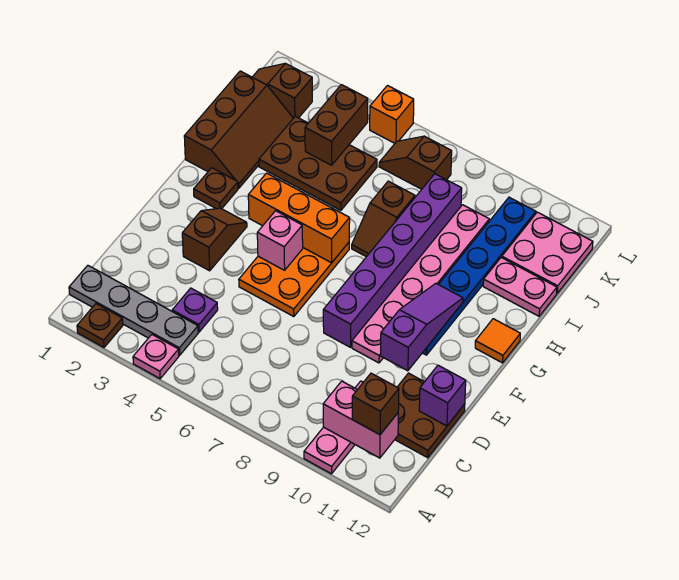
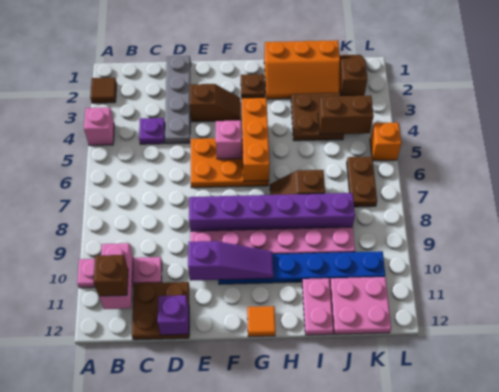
brown 1x1 plate [77,304,123,347] -> brown 1x1 tile [90,78,117,103]
pink 1x1 plate [133,335,179,379] -> pink 1x1 brick [84,108,114,146]
grey 1x4 plate [69,265,198,355] -> grey 1x4 plate moved to [165,56,191,144]
brown 2x3 slope [184,71,293,188] -> orange 2x3 slope [264,40,340,99]
brown 2x3 plate [259,116,377,210] -> brown 2x2 plate [291,93,344,141]
brown 1x2 slope [379,136,452,189] -> brown 1x2 plate [347,157,377,207]

